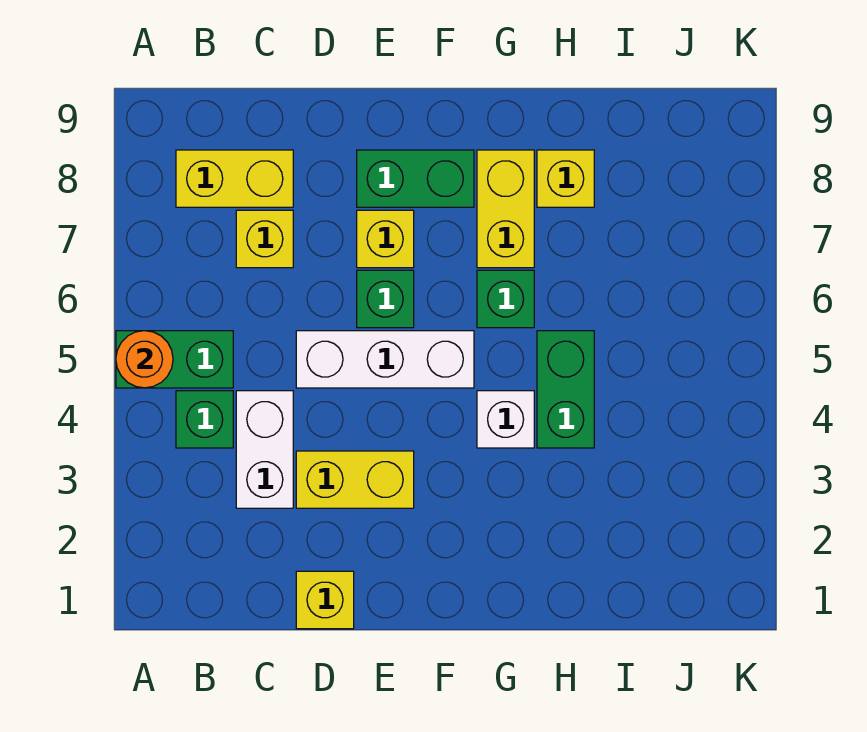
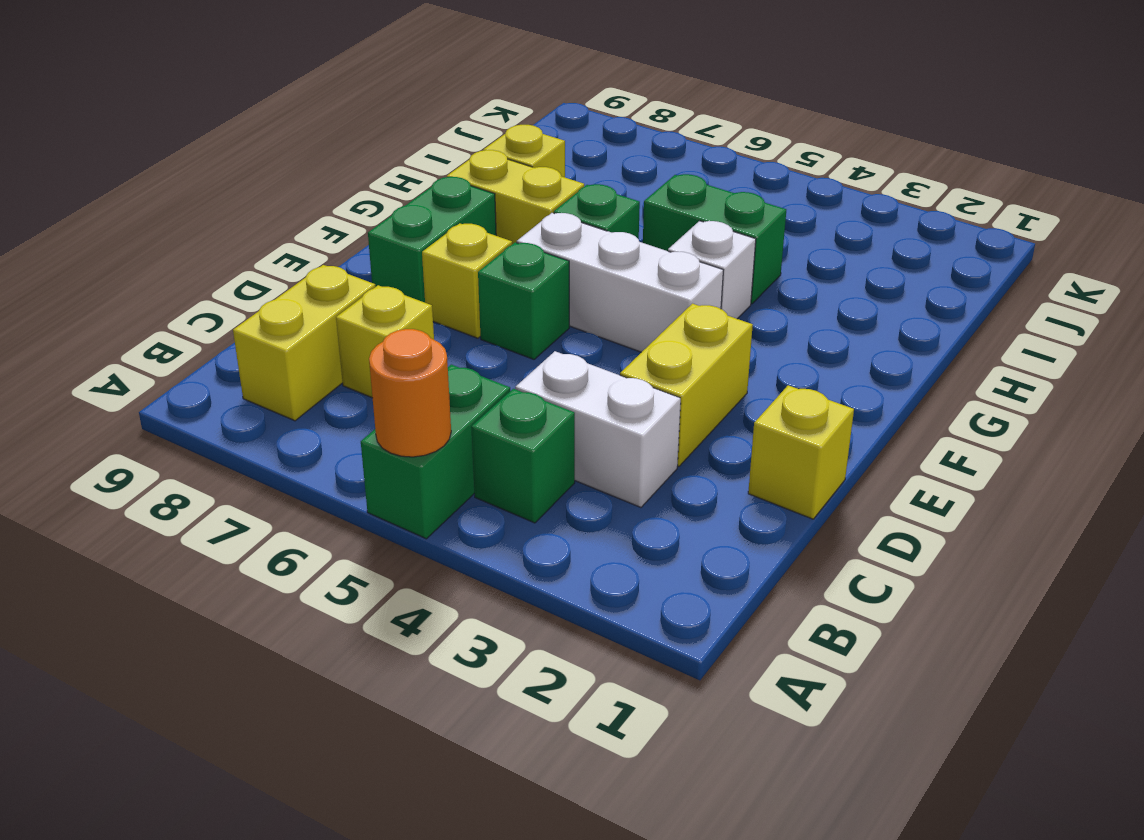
white 1x3 brick [296,331,474,388] -> white 1x3 brick turned to [517,213,723,352]

